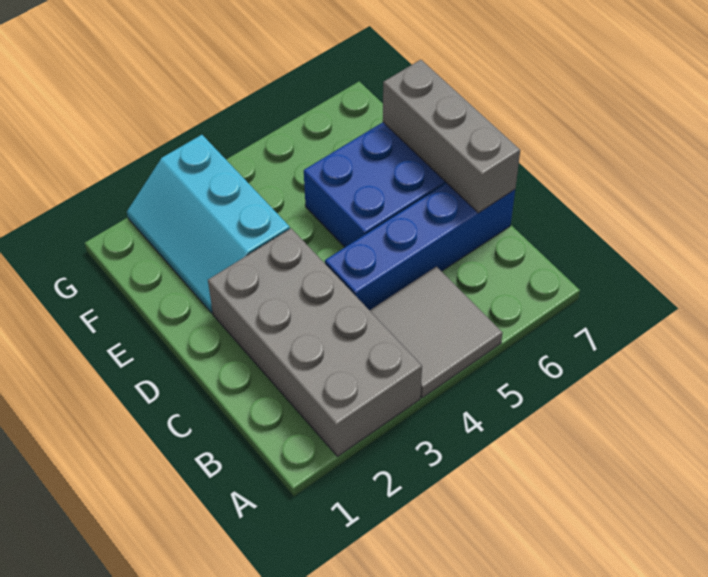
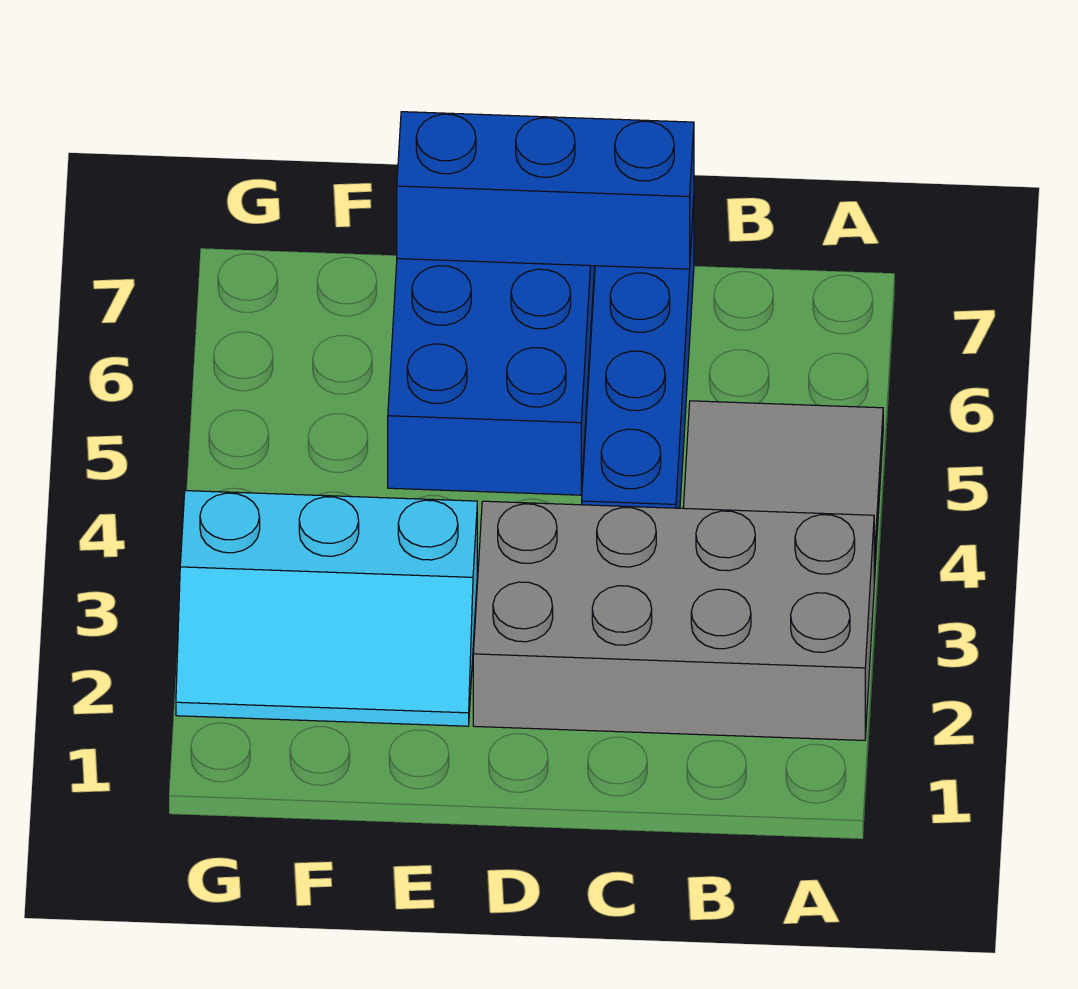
grey 1x3 brick [383,60,520,213] -> blue 1x3 brick [397,112,694,269]

